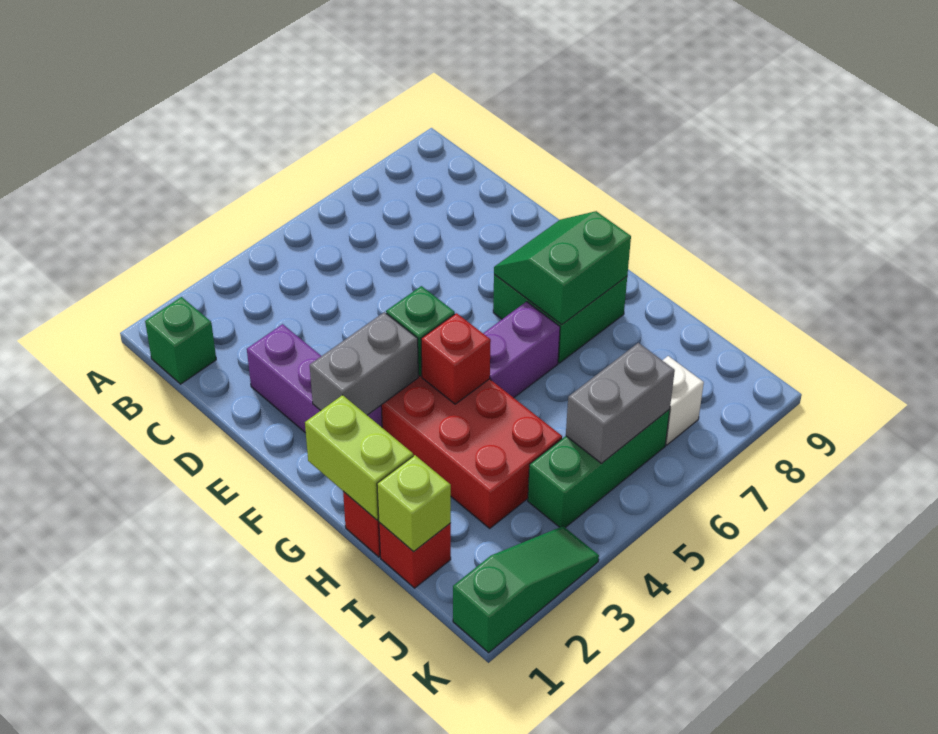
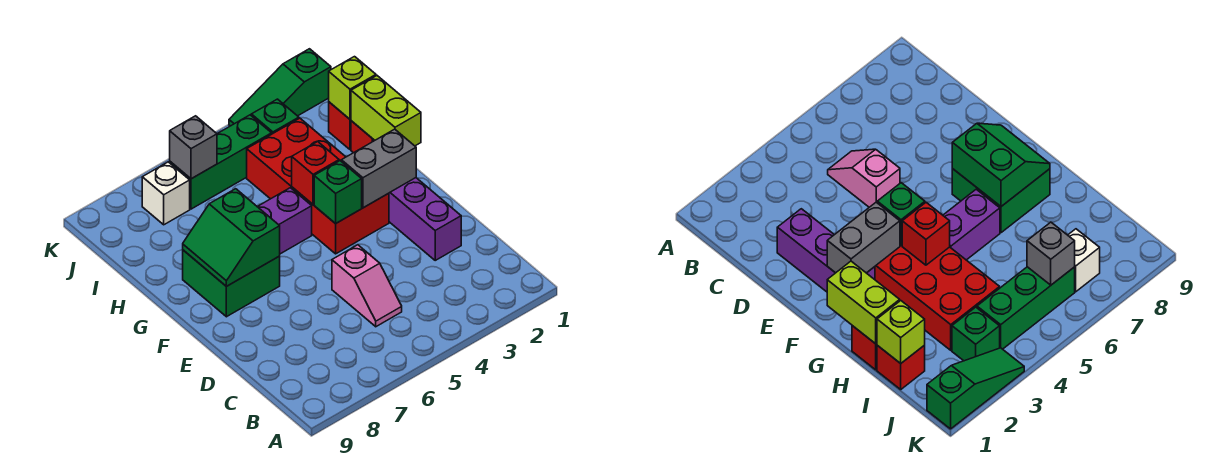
green 1x1 brick [145,297,216,384] -> green 1x1 brick moved to [251,99,299,134]
none -> pink 1x2 slope [332,245,402,327]
green 2x2 slope [494,211,631,324] -> green 2x2 slope turned to [183,189,280,286]
grey 1x2 brick [566,343,675,463] -> grey 1x1 brick [170,116,217,179]

